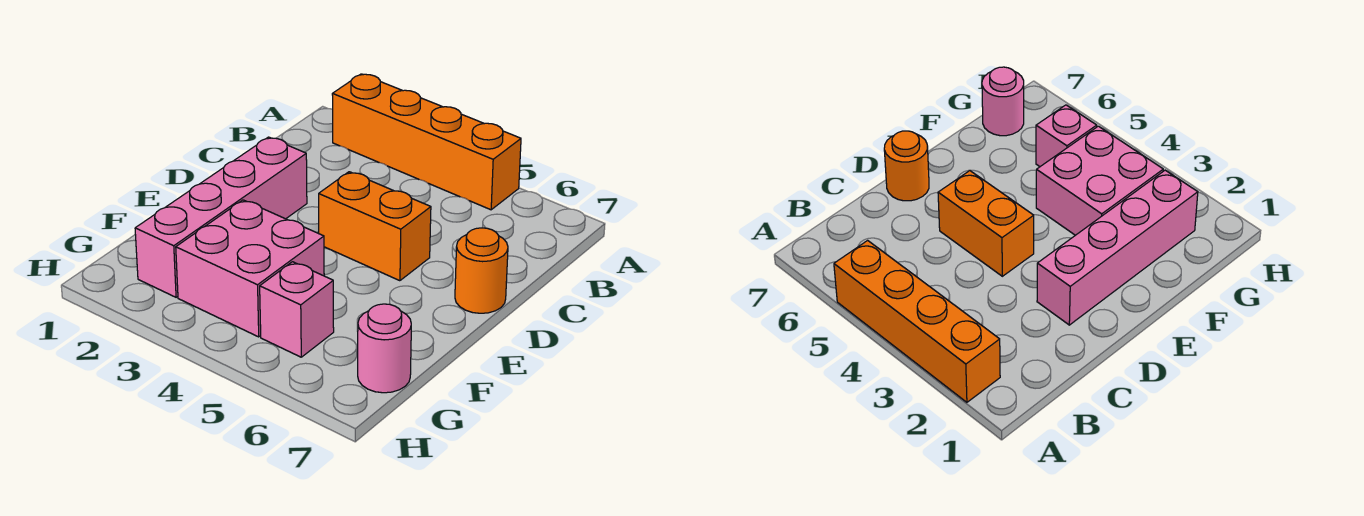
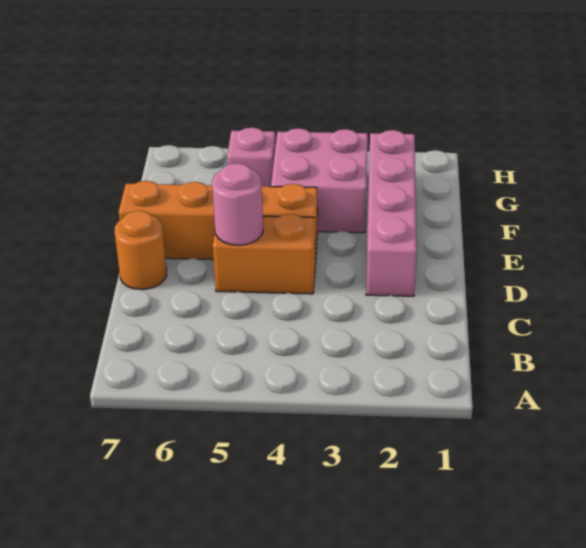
orange 1x4 brick [332,74,521,210] -> orange 1x4 brick moved to [119,181,318,260]
pink 1x1 round brick [358,304,411,393] -> pink 1x1 round brick moved to [212,163,263,245]

